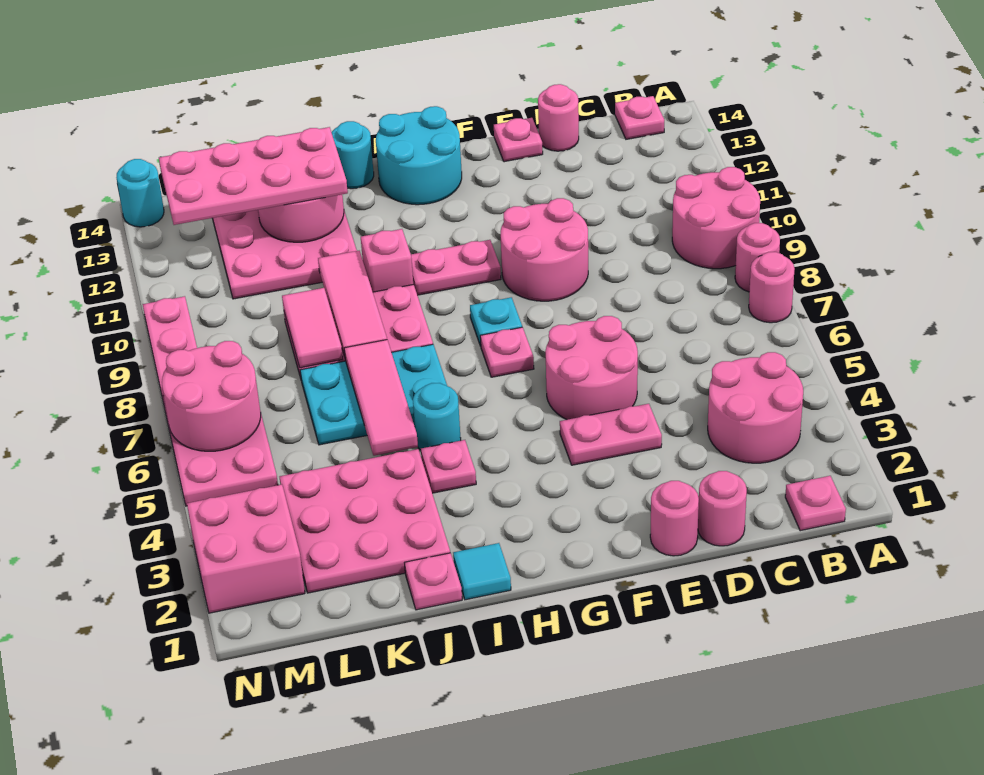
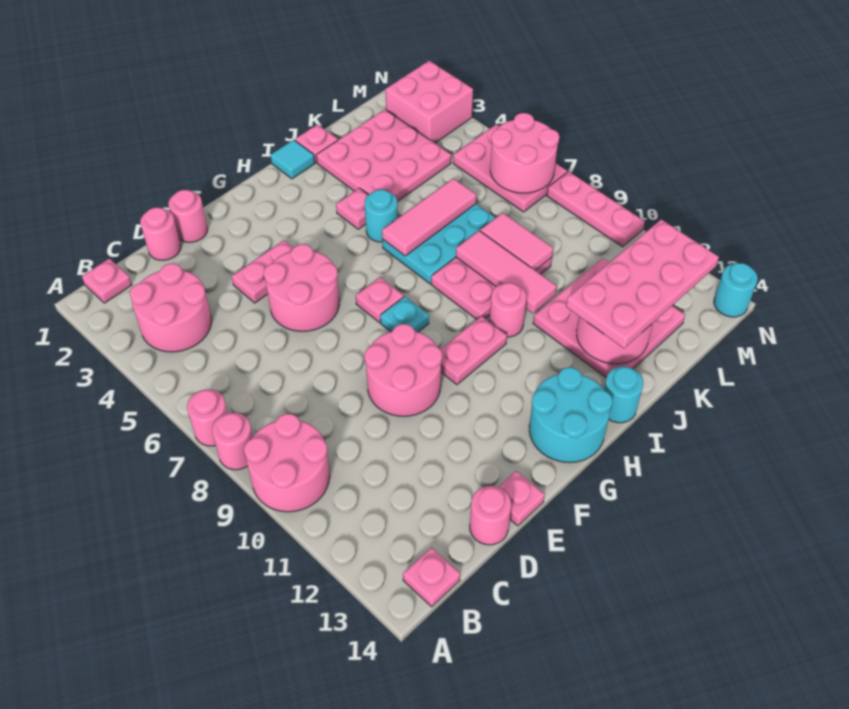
pink 1x1 brick [361,229,413,292] -> pink 1x1 round brick [489,283,526,337]
pink 1x3 tile [344,340,418,456] -> pink 1x3 tile turned to [382,178,476,256]

